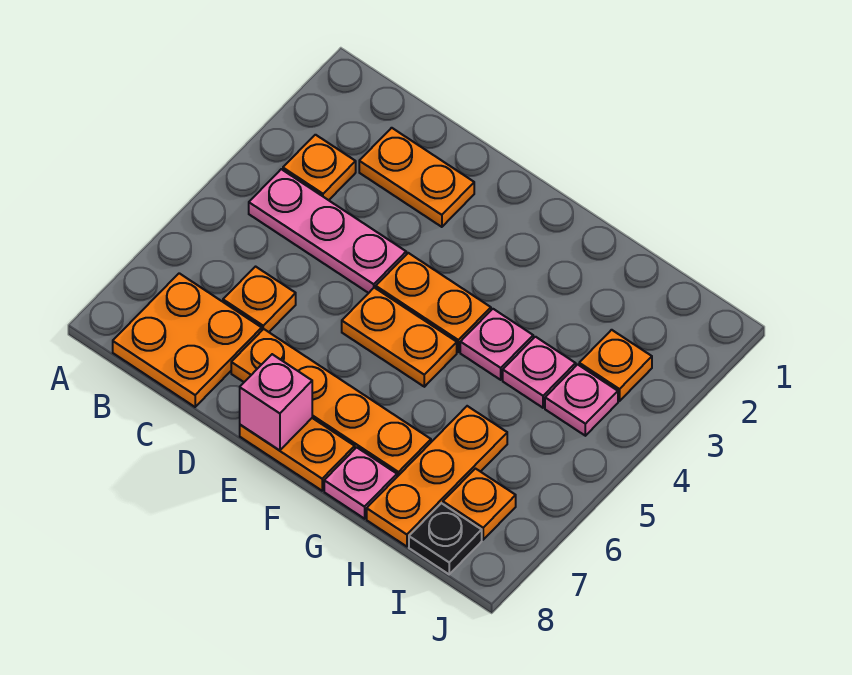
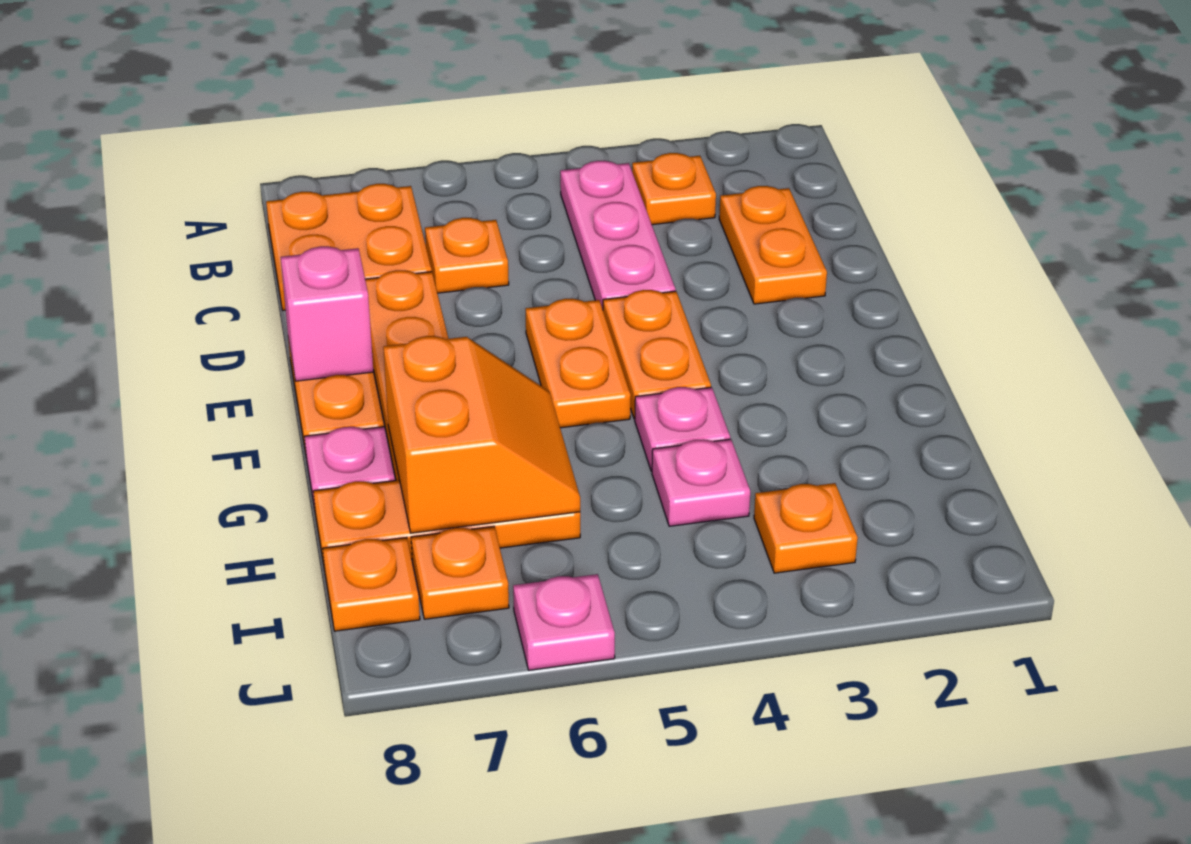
none -> orange 2x2 slope [383,336,580,533]
pink 1x1 plate [545,364,618,436] -> pink 1x1 plate moved to [513,574,615,670]
black 1x1 plate [409,503,482,574] -> orange 1x1 plate [323,537,420,631]

